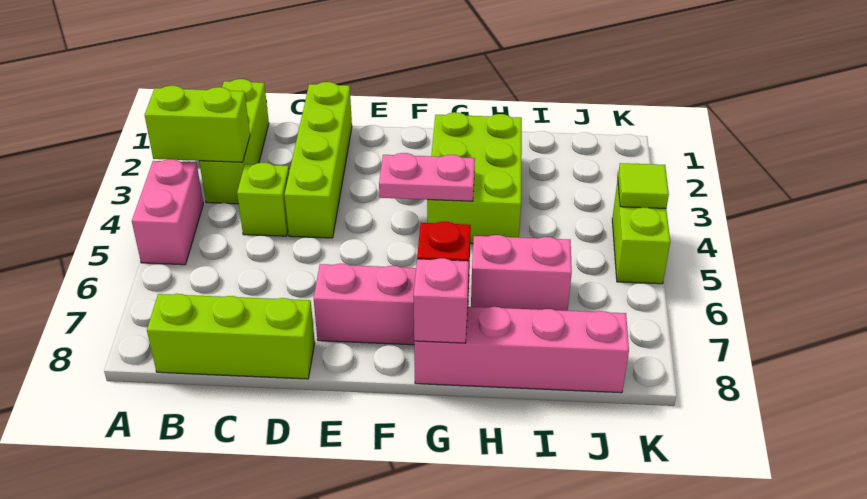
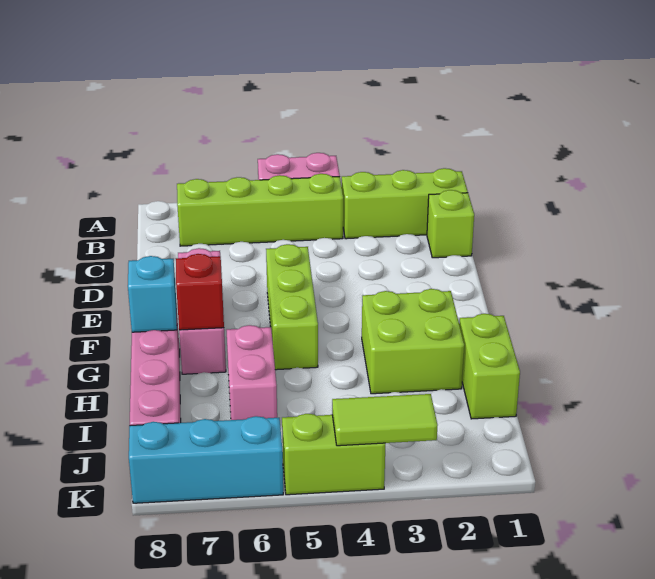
lime 1x2 brick [145,86,250,162] -> lime 1x2 brick moved to [459,314,520,419]
lime 1x3 brick [147,294,315,379] -> lime 1x3 brick moved to [266,244,318,370]
lime 1x1 brick [237,163,289,236] -> lime 1x1 brick moved to [427,190,474,258]
lime 1x4 brick [284,82,352,238] -> lime 1x4 brick moved to [177,174,343,246]
pink 1x2 plate [379,153,475,201] -> none
lime 2x3 brick [427,112,522,244] -> lime 2x2 brick [362,289,464,394]
pink 1x1 brick [413,258,469,343] -> cyan 1x1 brick [128,256,177,332]
lime 1x1 tile [618,163,669,208] -> lime 1x2 tile [332,394,438,446]
none -> cyan 1x3 brick [129,416,283,503]

